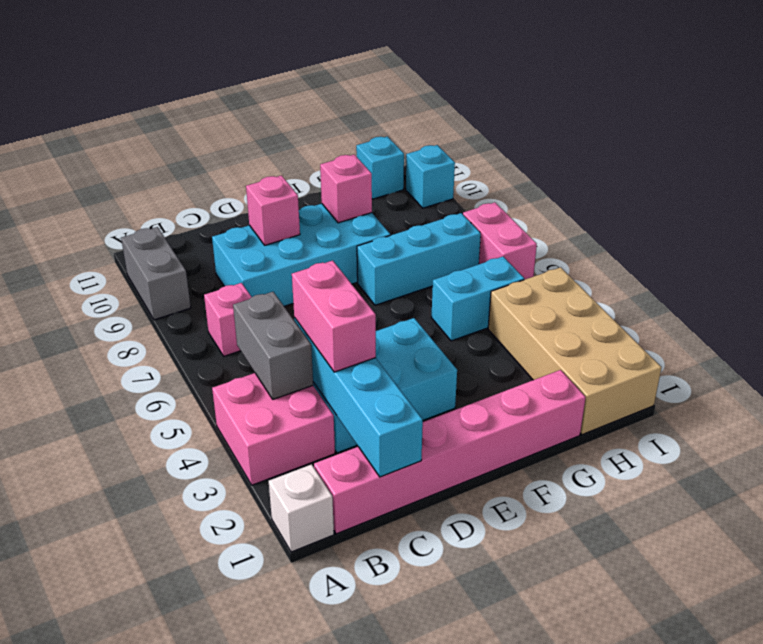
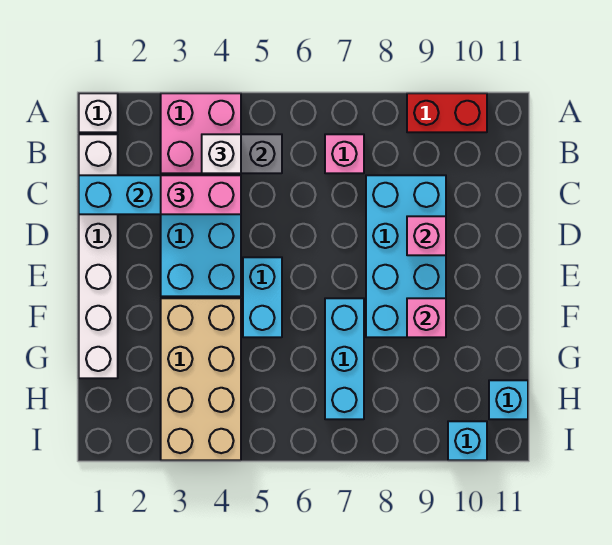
grey 1x2 brick [121,227,191,320] -> red 1x2 brick [407,93,487,132]
pink 1x6 brick [314,370,586,534] -> white 1x6 brick [79,134,118,378]
none -> white 1x1 brick [202,134,241,173]
cyan 1x2 brick [432,257,524,341] -> cyan 1x2 brick moved to [243,257,282,337]
tan 2x4 brick [488,267,661,435] -> tan 2x4 brick turned to [161,298,241,460]
pink 1x2 brick [463,202,537,280] -> none

